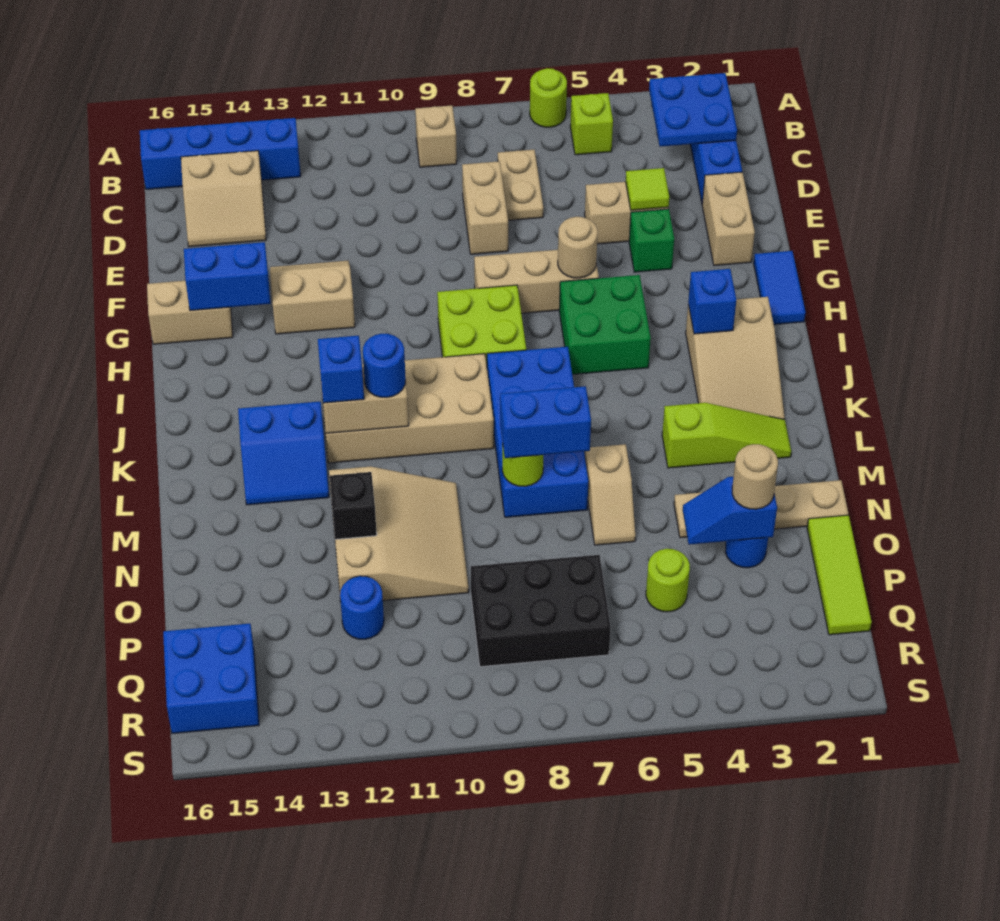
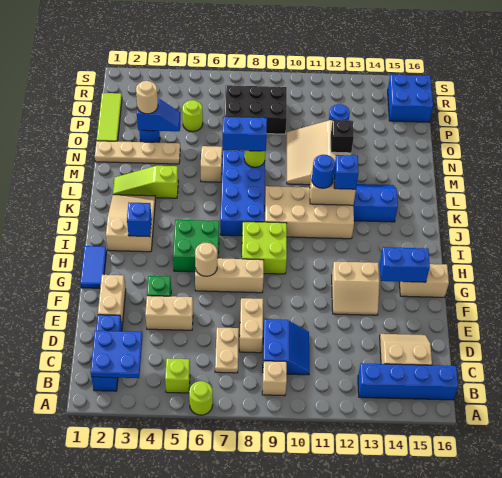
none -> blue 2x2 slope [263,319,309,375]
lime 1x1 tile [626,168,669,210] -> none

